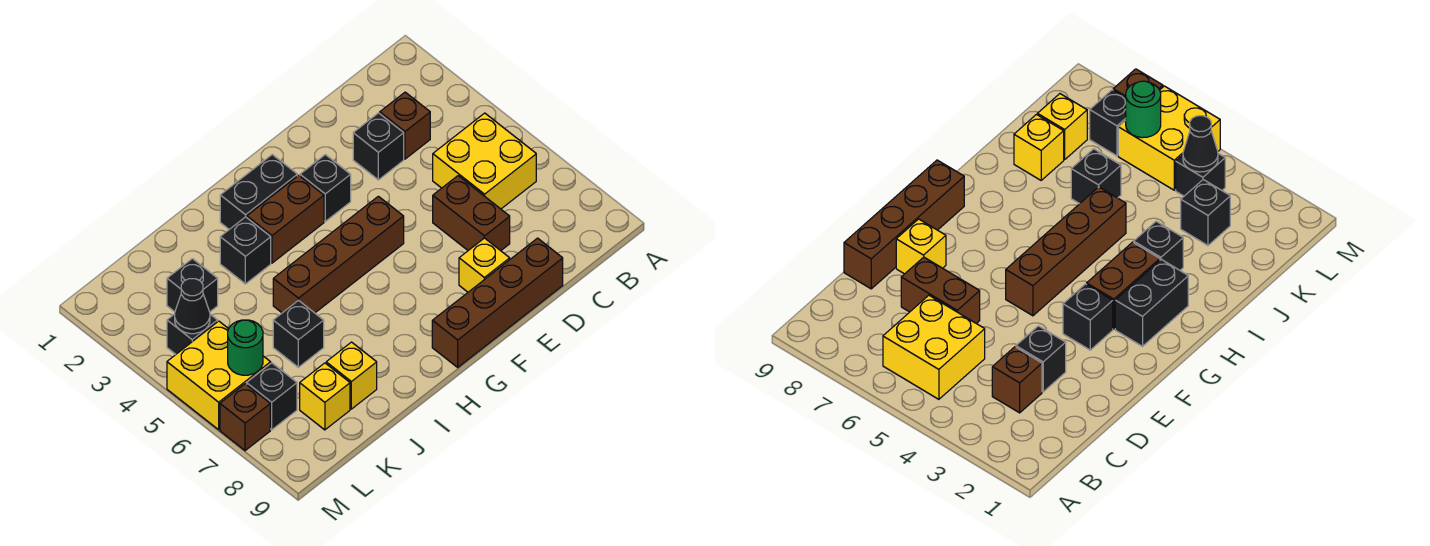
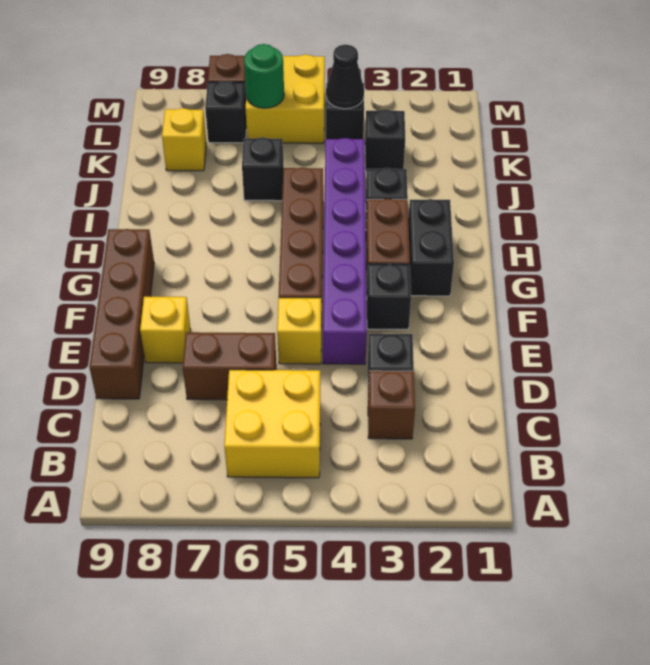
none -> purple 1x6 brick [323,138,367,364]
yellow 1x1 brick [326,342,377,409] -> yellow 1x1 brick moved to [277,298,321,364]

